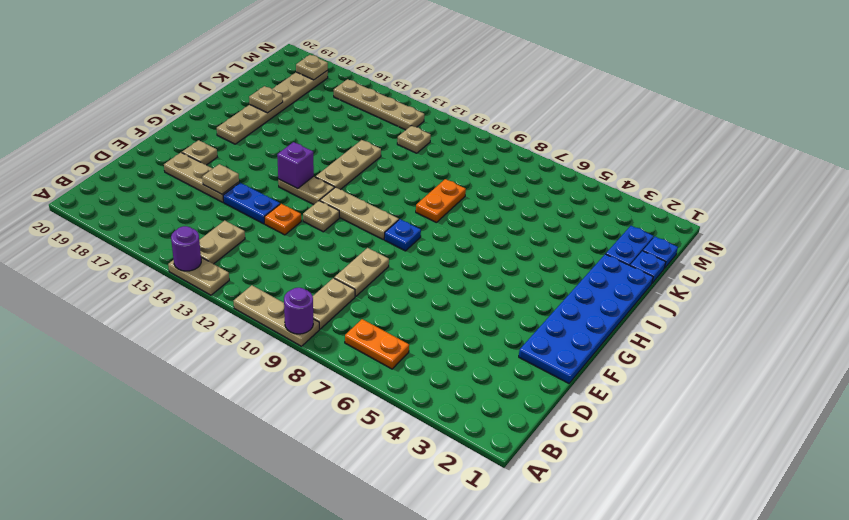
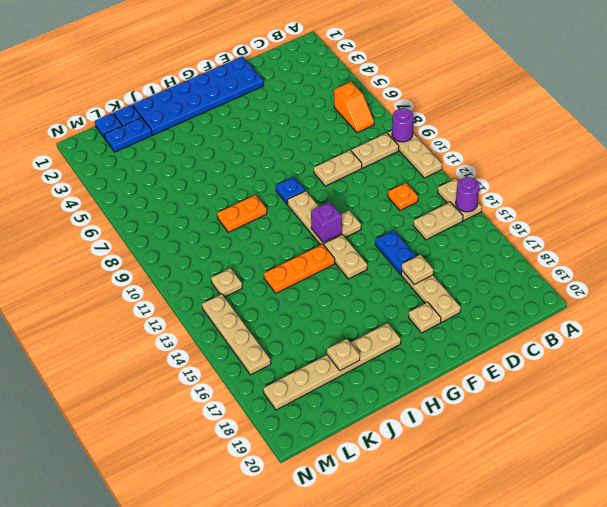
orange 1x2 plate [345,319,409,369] -> orange 1x2 slope [334,82,374,133]
orange 1x1 plate [265,204,301,235] -> orange 1x1 plate moved to [388,183,418,210]
purple 1x1 brick [277,142,314,189] -> purple 1x1 brick moved to [311,202,342,242]
tan 1x3 plate [316,140,381,190] -> orange 1x3 plate [264,244,335,293]
tan 1x1 plate [296,55,328,80] -> none

